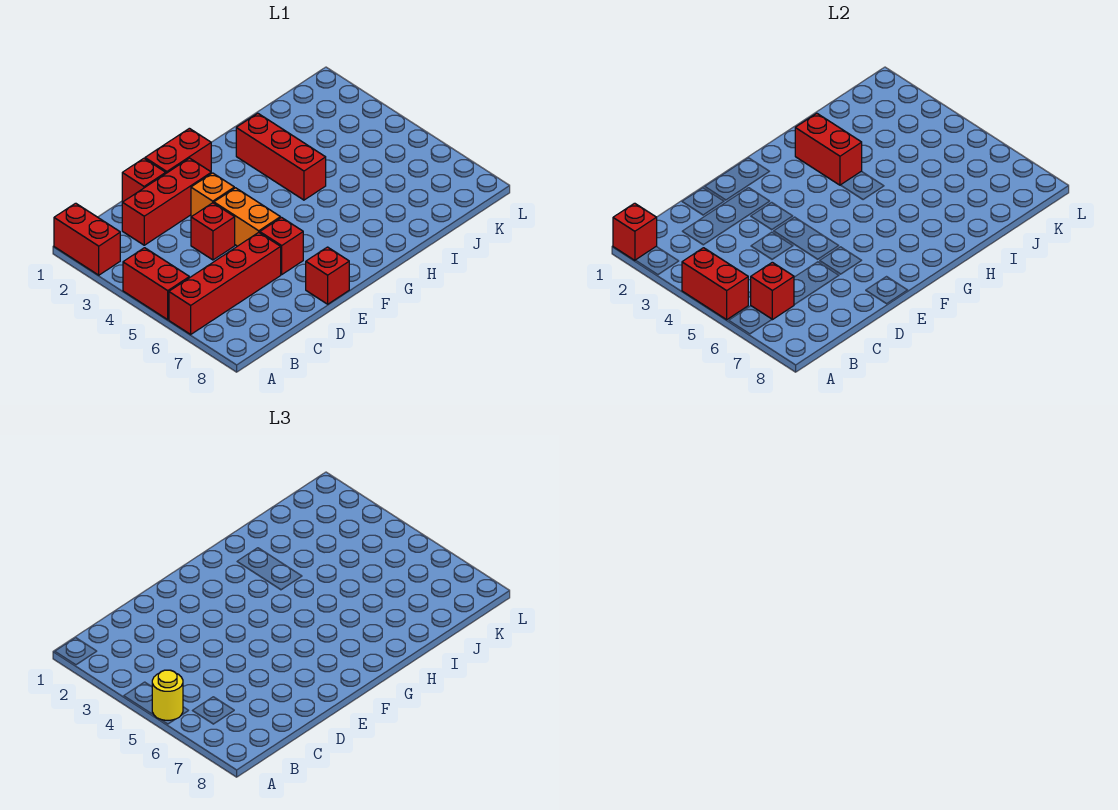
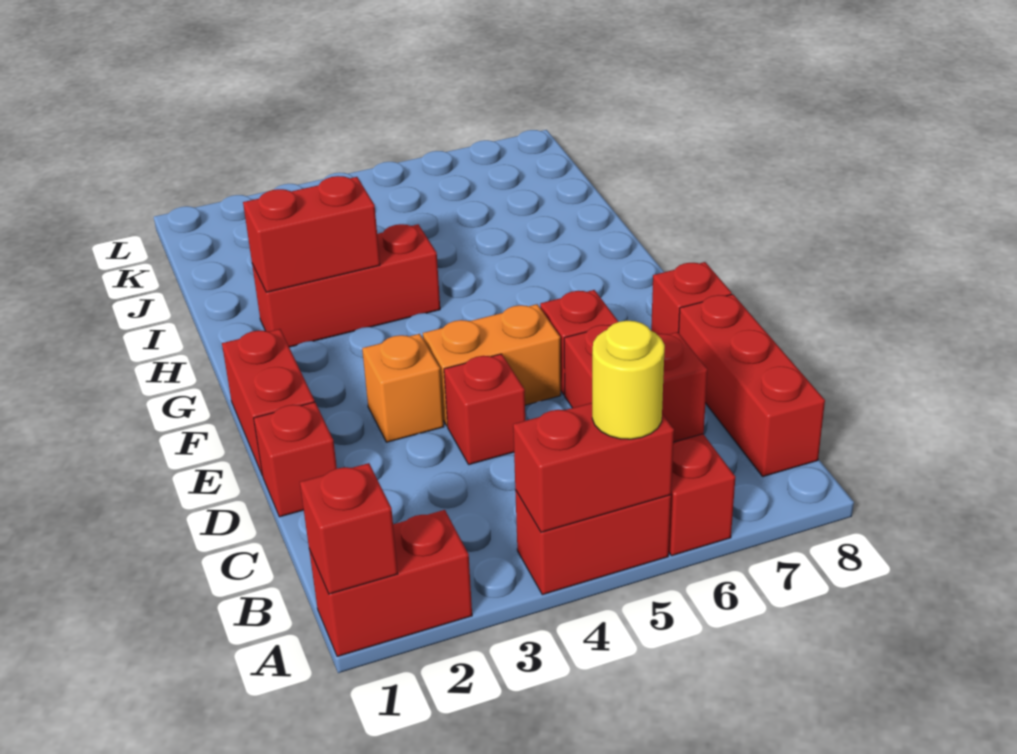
red 1x3 brick [122,158,211,245] -> red 1x3 brick moved to [679,294,825,477]

